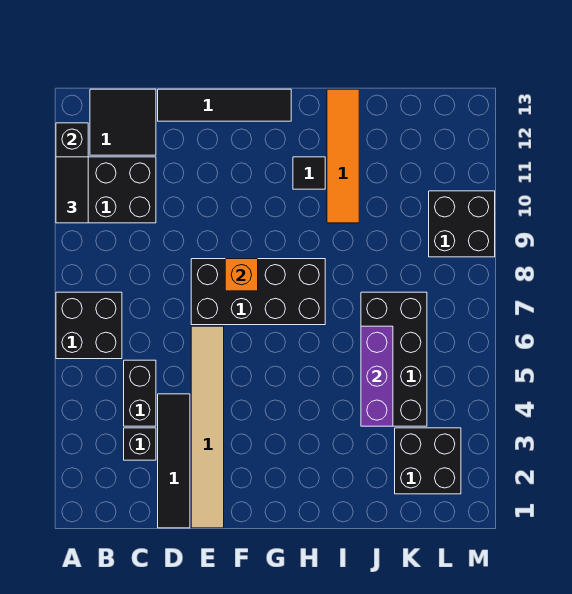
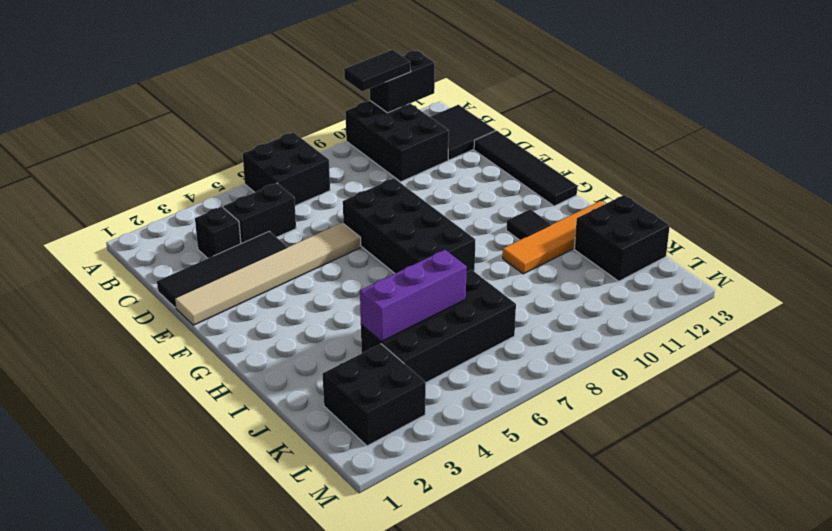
orange 1x1 brick [225,259,258,291] -> none
black 2x2 brick [429,191,495,257] -> black 2x2 brick moved to [574,195,670,281]

